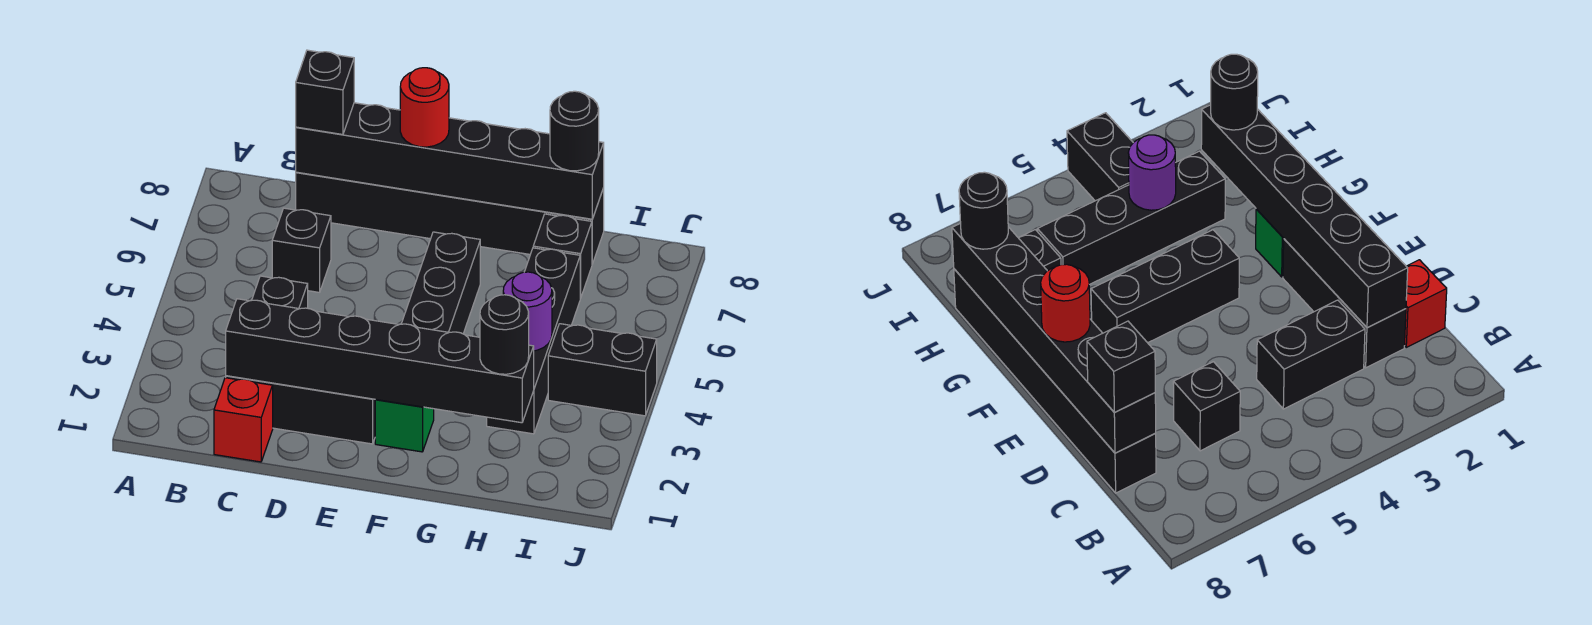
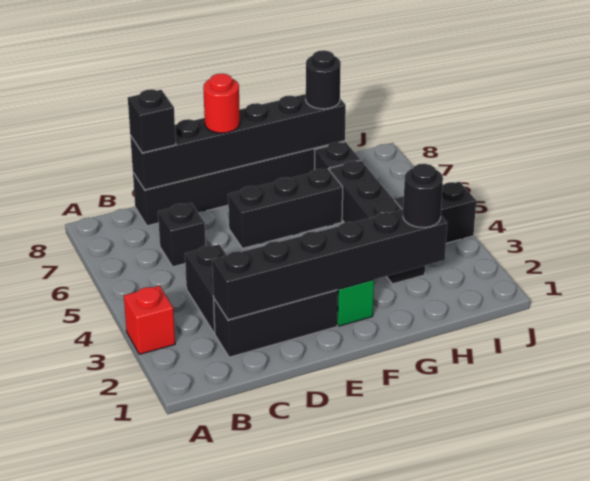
red 1x1 brick [214,378,273,462] -> red 1x1 brick moved to [124,286,175,354]
black 1x3 brick [401,232,480,334] -> black 1x3 brick turned to [228,169,343,248]
purple 1x1 round brick [503,272,552,351] -> none

